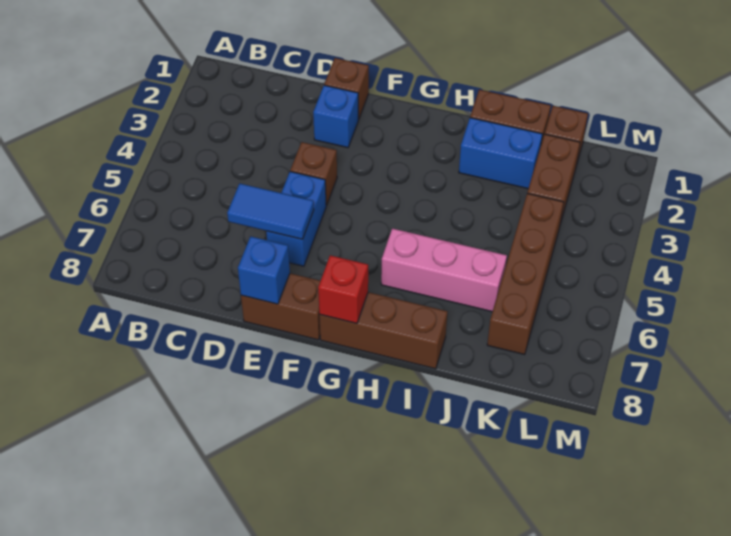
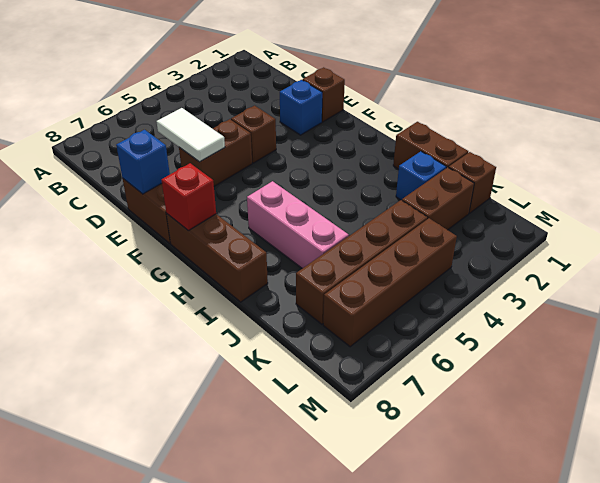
blue 1x2 tile [227,183,314,239] -> white 1x2 tile [156,108,225,162]
blue 1x2 brick [266,172,326,266] -> brown 1x2 brick [179,119,252,186]
blue 1x2 brick [459,118,542,189] -> blue 1x1 brick [396,151,446,200]
none -> brown 1x4 brick [323,218,457,347]

